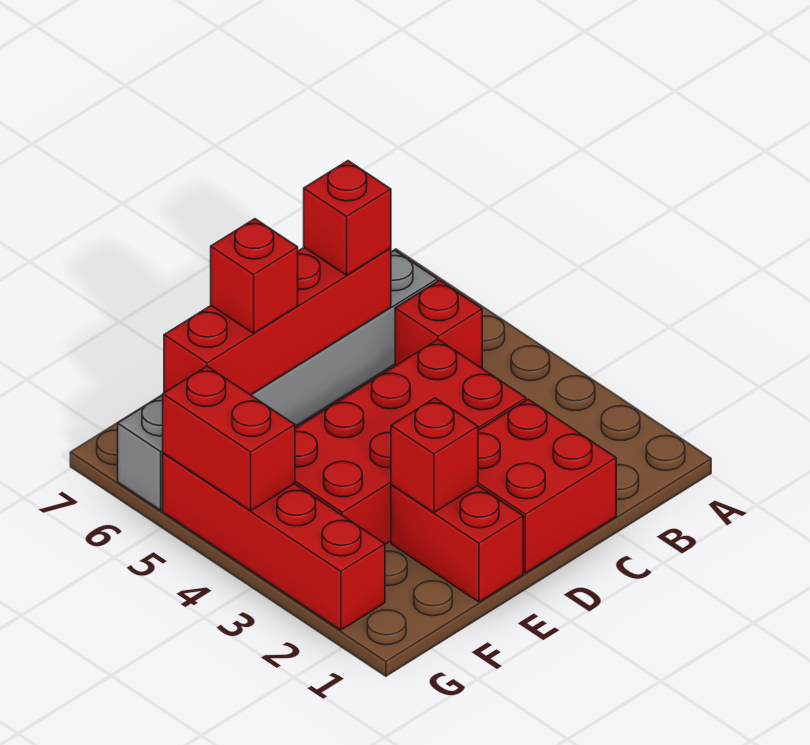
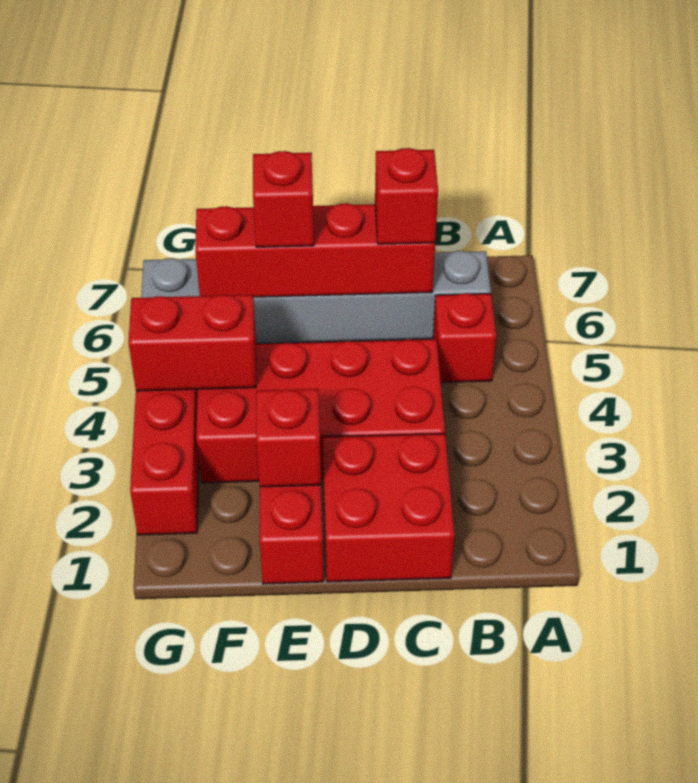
red 1x2 brick [163,366,295,511] -> red 1x2 brick turned to [129,295,256,391]

